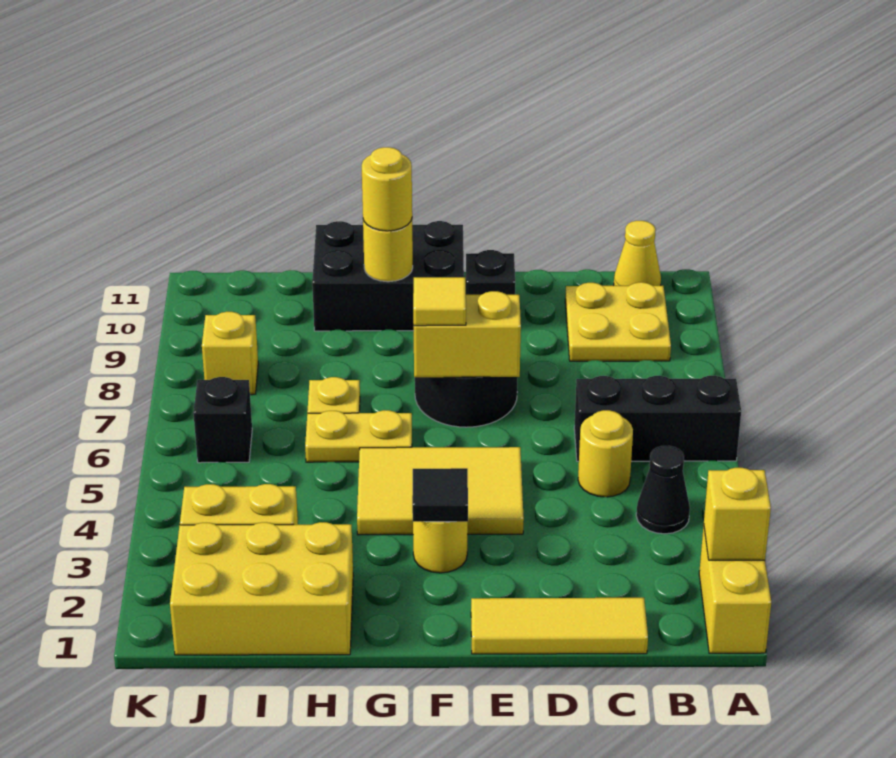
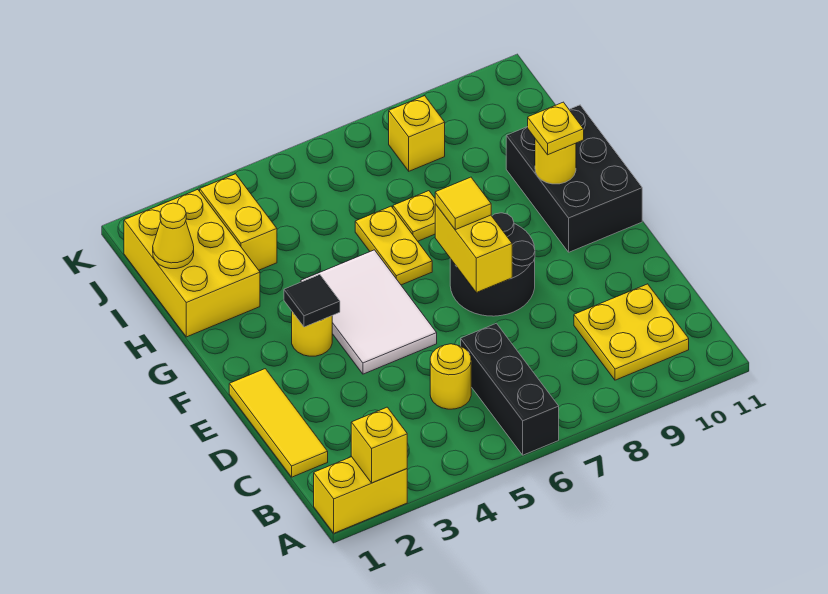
black 1x1 cone [636,446,690,534] -> none
yellow 1x1 cone [614,221,661,286] -> yellow 1x1 cone moved to [153,203,194,269]
yellow 2x3 tile [357,447,524,535] -> white 2x3 tile [301,250,437,374]
black 1x1 brick [466,250,515,295] -> none
yellow 1x1 round brick [362,147,412,231] -> yellow 1x1 plate [528,102,584,155]
black 1x1 brick [193,377,252,463] -> none

